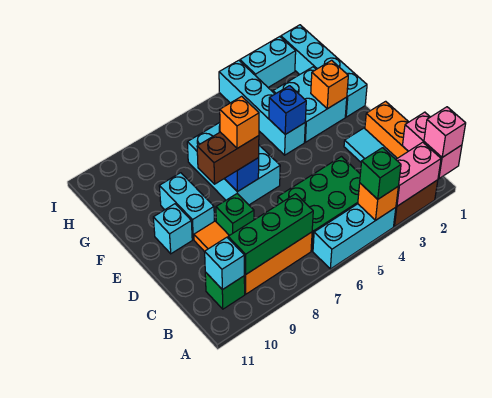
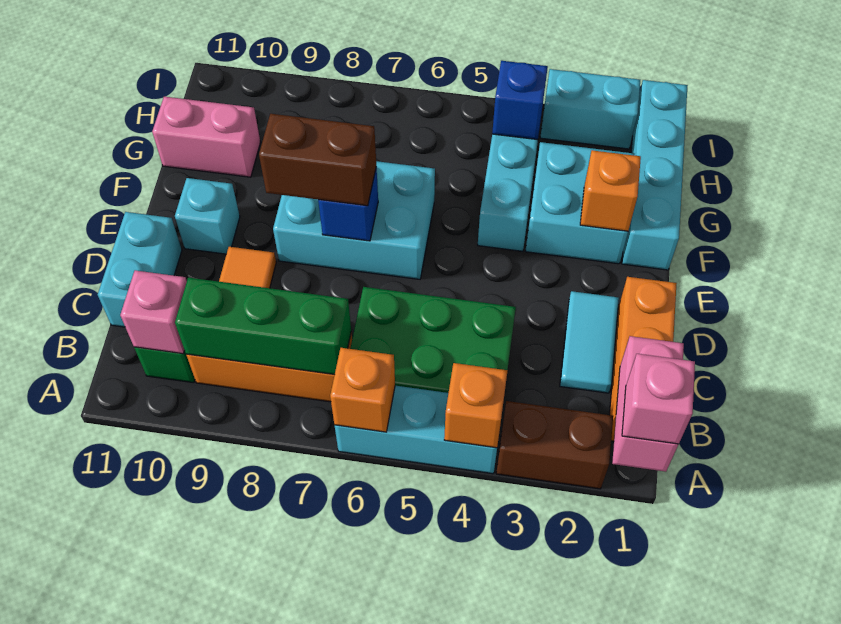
pink 1x2 brick [396,142,441,206] -> pink 1x2 brick moved to [152,97,260,177]
green 1x1 brick [360,148,401,199] -> none
cyan 1x1 brick [205,237,244,290] -> pink 1x1 brick [120,270,187,354]
green 1x1 brick [216,194,254,236] -> none
cyan 2x3 brick [187,123,280,205] -> cyan 2x3 brick turned to [273,161,435,279]
orange 1x1 brick [220,96,259,148] -> orange 1x1 brick moved to [330,348,395,432]
cyan 1x2 brick [159,173,214,240] -> cyan 1x2 brick moved to [98,212,182,327]
blue 1x1 brick [269,86,306,134] -> blue 1x1 brick moved to [492,61,548,140]

